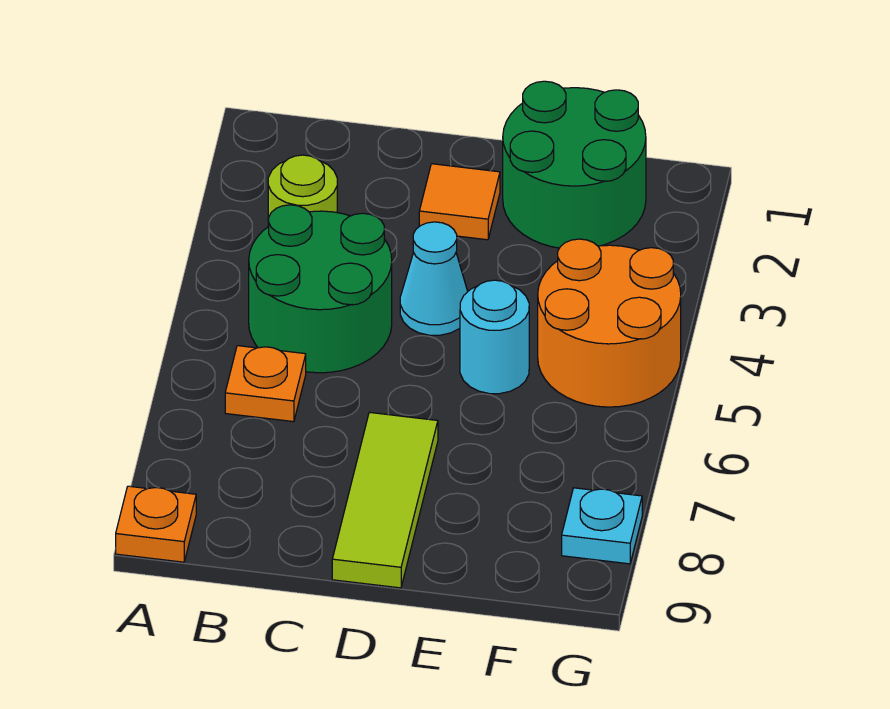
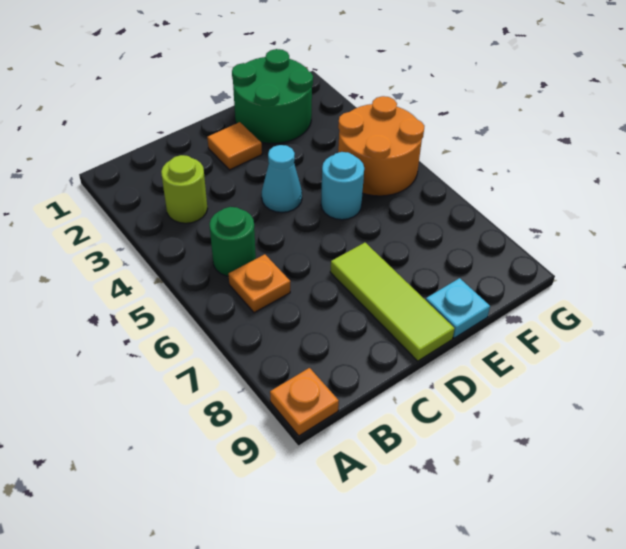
green 2x2 round brick [249,205,392,373] -> green 1x1 round brick [209,207,256,276]
cyan 1x1 plate [562,488,642,564] -> cyan 1x1 plate moved to [426,278,490,338]

